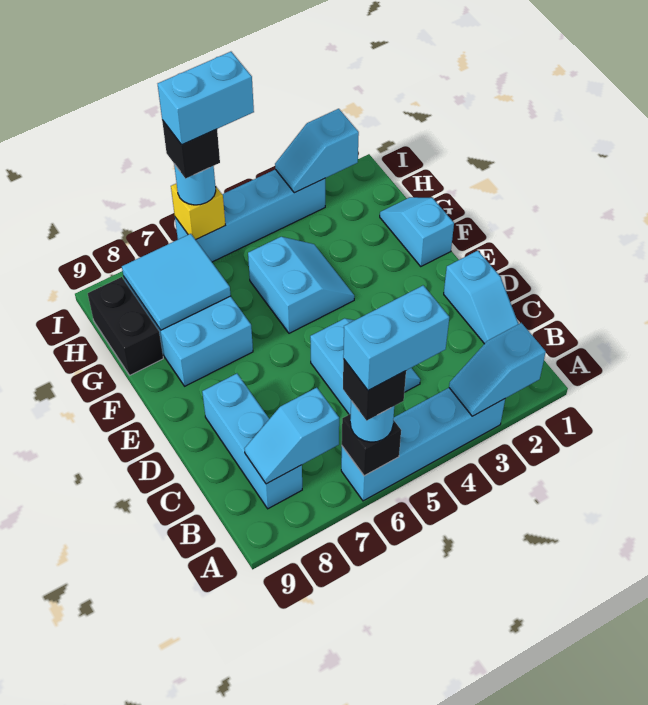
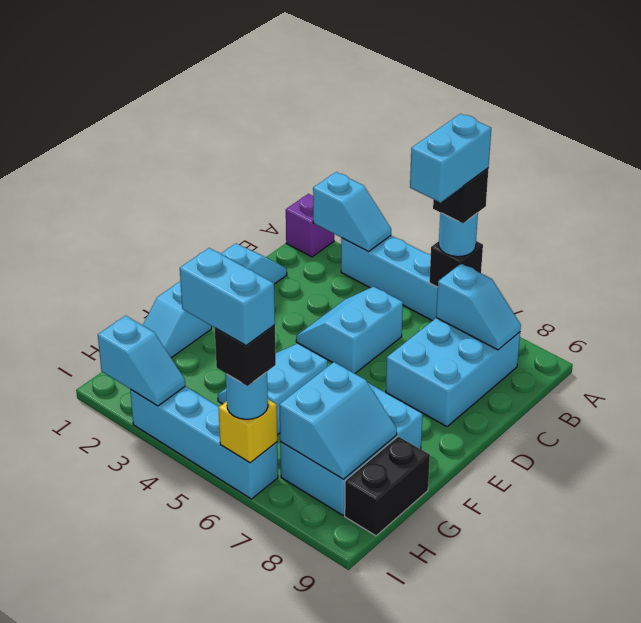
none -> purple 1x1 brick [286,194,334,257]
cyan 1x2 brick [343,285,449,390] -> cyan 1x2 brick turned to [410,114,491,203]
cyan 1x3 brick [202,374,302,509] -> cyan 2x3 brick [386,318,520,427]
cyan 2x2 tile [122,234,231,330] -> cyan 2x2 slope [279,362,397,479]

